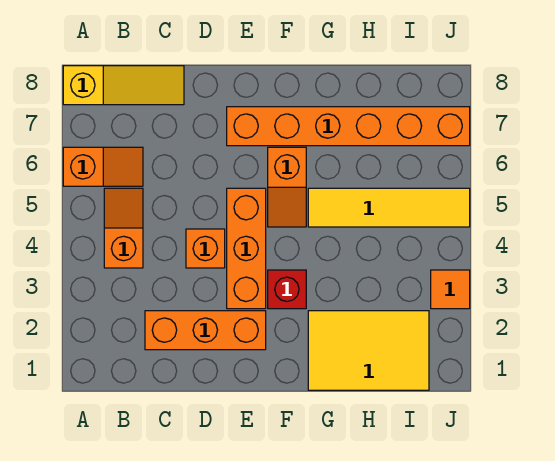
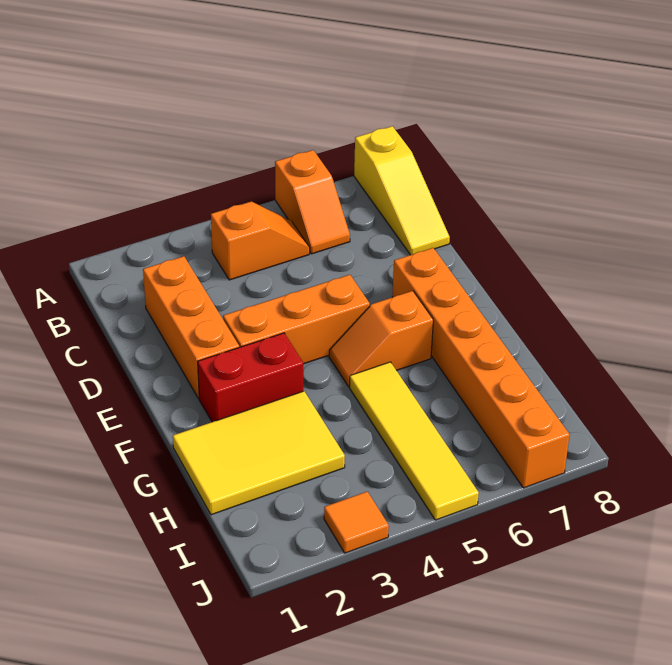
orange 1x1 brick [186,229,225,268] -> none
red 1x1 brick [268,270,306,309] -> red 1x2 brick [198,333,303,422]
yellow 2x3 tile [308,311,429,390] -> yellow 2x3 tile turned to [173,391,345,515]

